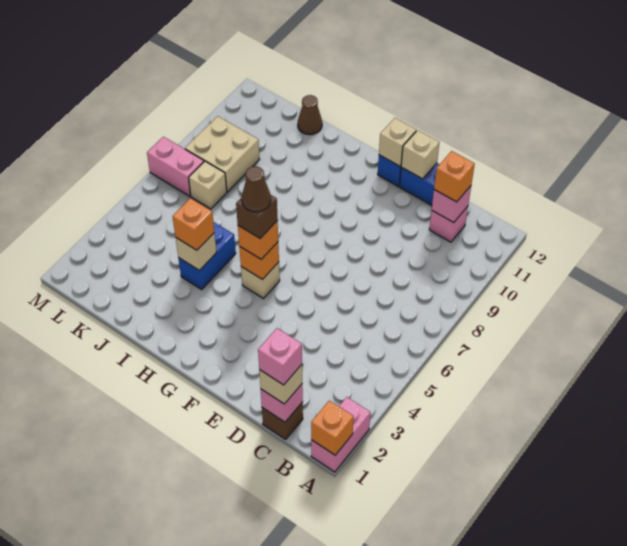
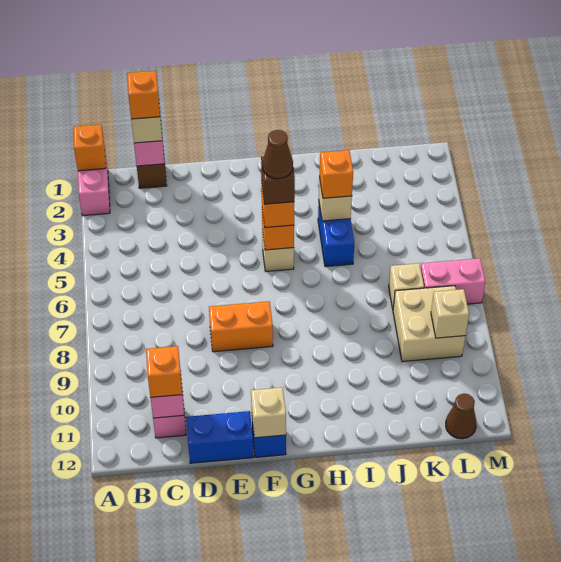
pink 1x1 brick [258,328,302,385] -> orange 1x1 brick [127,71,160,119]
none -> orange 1x2 brick [209,301,273,352]
tan 1x1 brick [401,130,439,179] -> tan 1x1 brick moved to [431,289,469,338]
brown 1x1 cone [298,95,322,135] -> brown 1x1 cone moved to [446,394,477,439]

